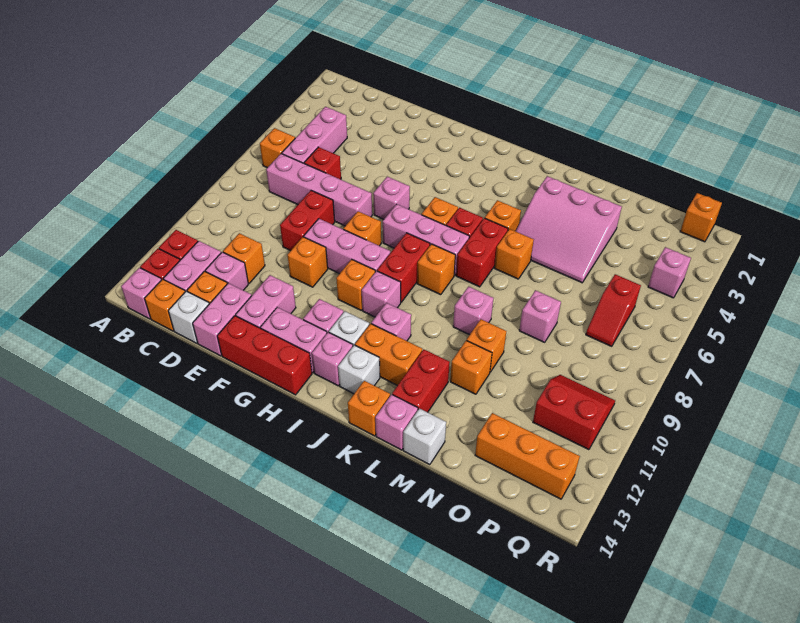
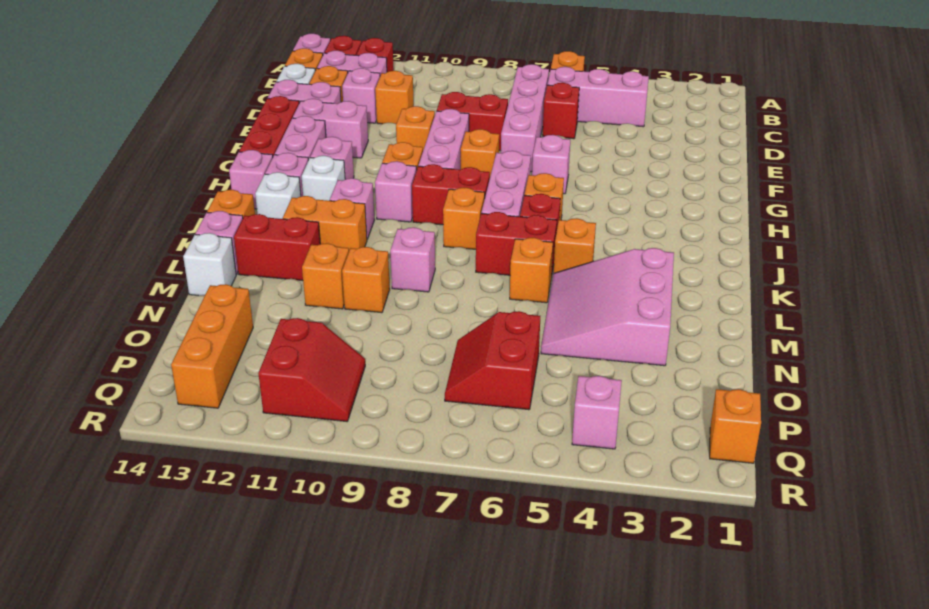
orange 1x2 brick [355,324,422,386] -> orange 1x2 brick turned to [283,196,367,251]
pink 1x1 brick [519,290,561,342] -> pink 1x1 brick moved to [229,150,273,209]
red 1x2 slope [586,274,641,346] -> red 2x2 slope [445,311,540,410]

